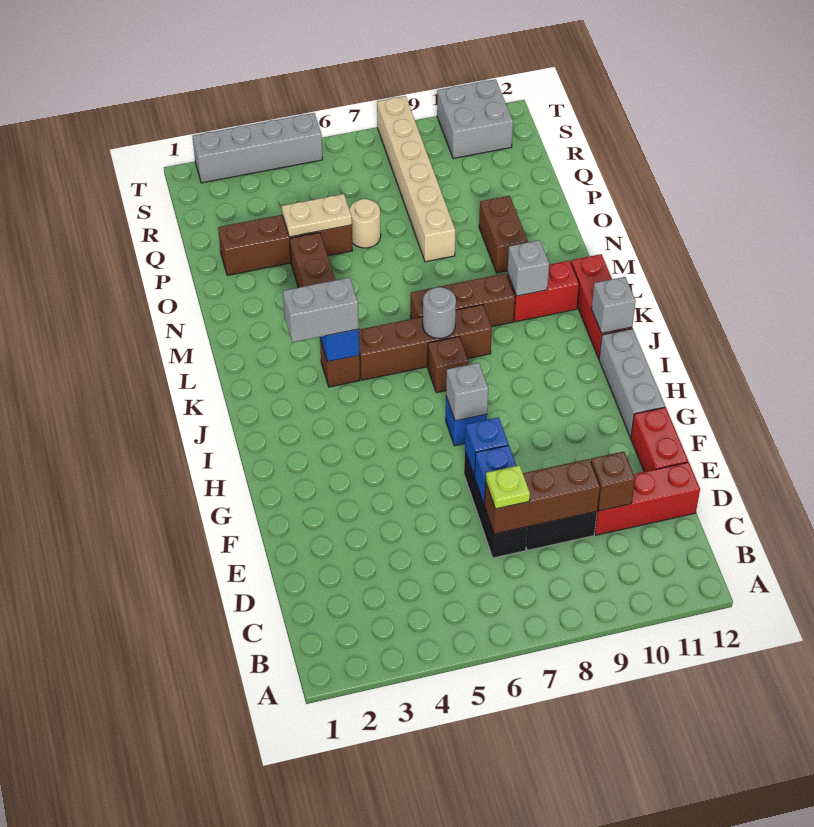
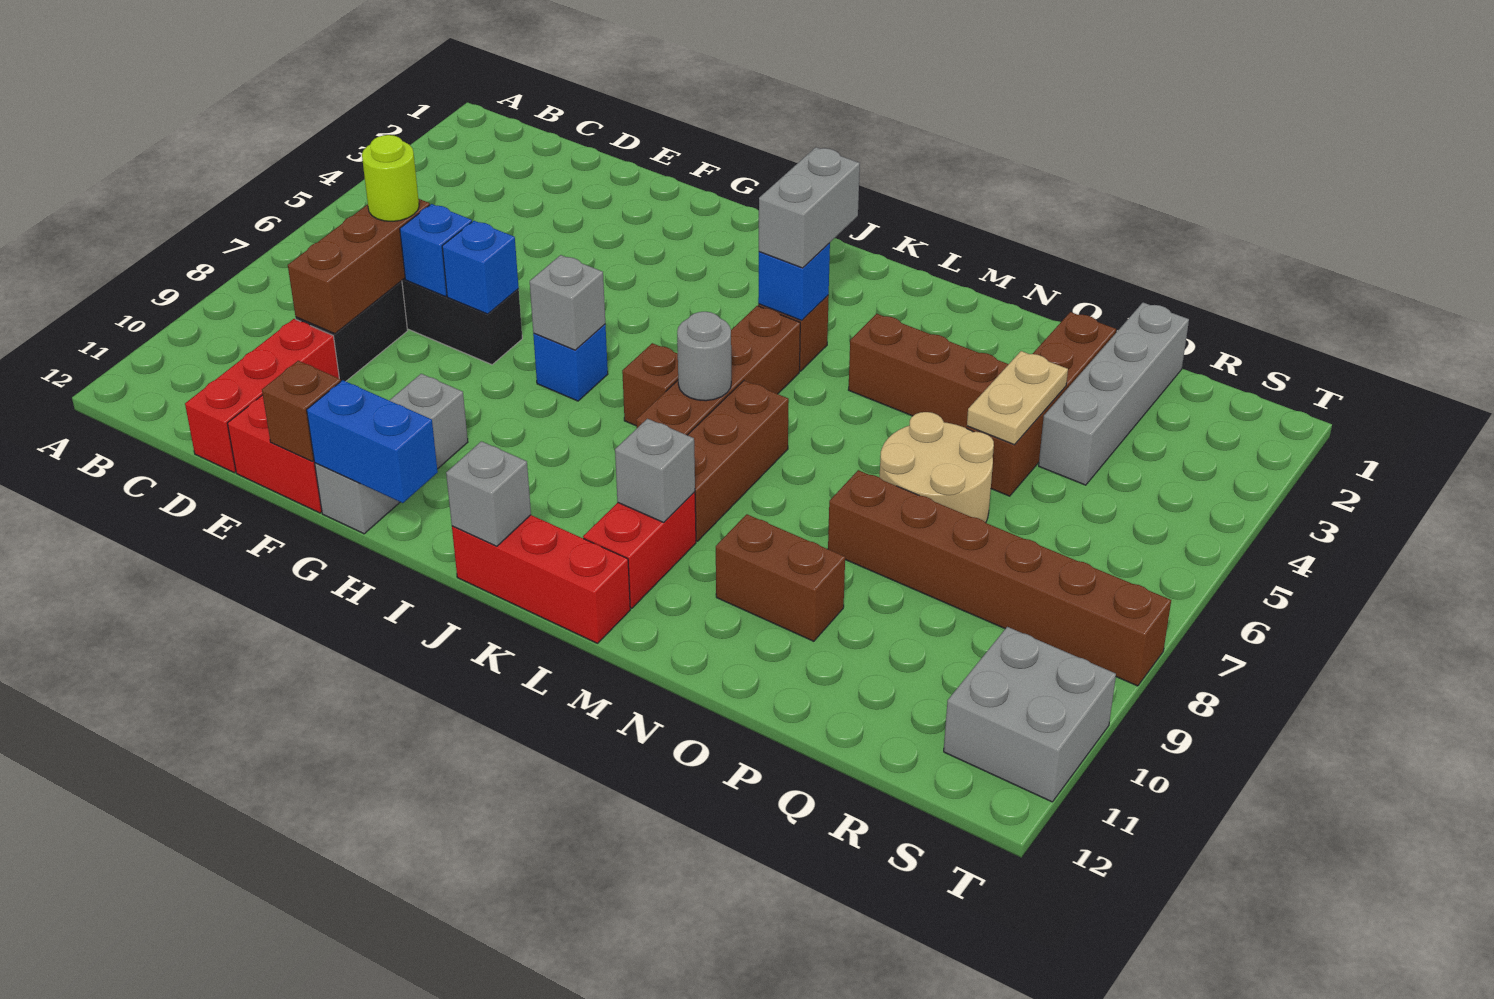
lime 1x1 plate [486,465,530,509] -> lime 1x1 round brick [362,135,419,221]
brown 1x1 brick [591,452,635,511] -> brown 1x1 brick moved to [262,361,341,461]
grey 1x3 brick [599,329,665,437] -> grey 1x3 brick turned to [315,374,468,534]
none -> blue 1x2 brick [307,380,438,503]
tan 1x6 brick [377,96,455,262] -> brown 1x6 brick [828,470,1171,686]
tan 1x1 round brick [349,199,381,248] -> tan 2x2 round brick [880,412,994,523]
grey 1x4 brick [192,113,323,183] -> grey 1x4 brick moved to [1039,303,1189,485]

